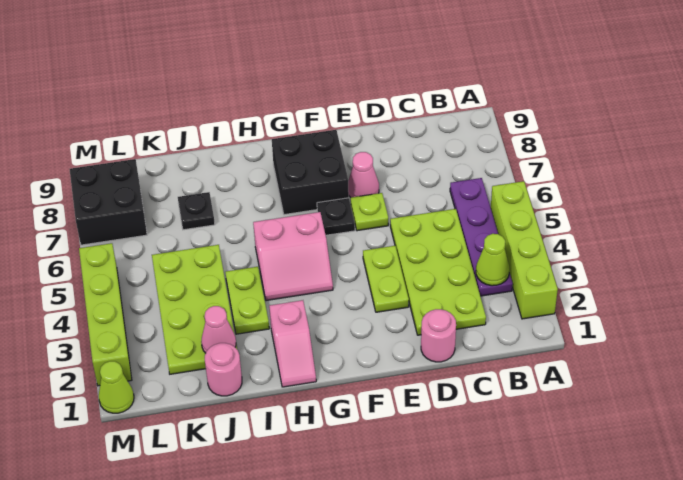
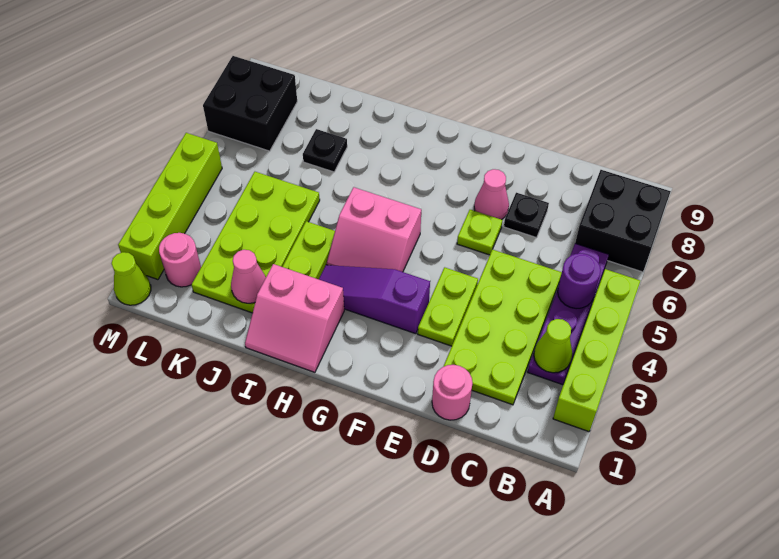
none -> purple 1x1 round brick [558,253,601,309]
none -> purple 1x3 slope [319,265,430,334]
black 1x1 plate [317,198,355,235] -> black 1x1 plate moved to [504,193,549,238]
black 2x2 brick [272,130,349,215] -> black 2x2 brick moved to [575,170,671,272]
pink 1x2 slope [269,300,316,387] -> pink 2x2 slope [245,264,344,372]
pink 1x1 round brick [205,343,242,396] -> pink 1x1 round brick moved to [159,233,201,287]

